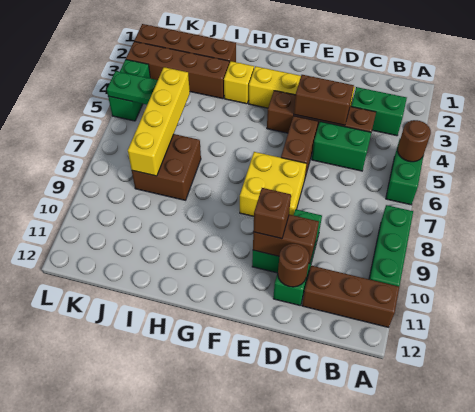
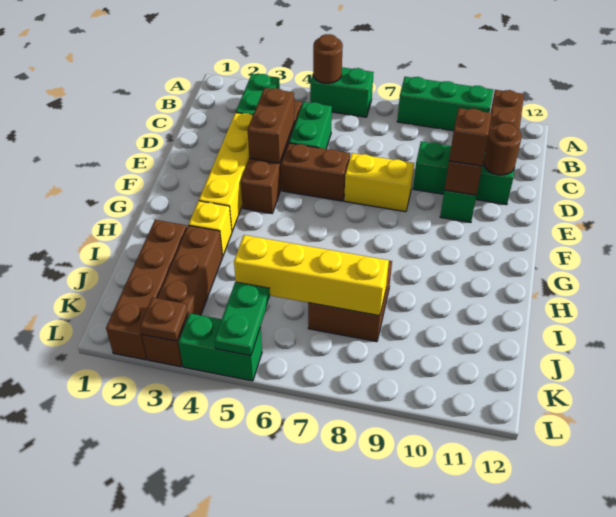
yellow 2x2 brick [240,152,306,216] -> yellow 1x2 brick [344,153,414,212]
none -> brown 1x1 plate [140,297,188,341]

